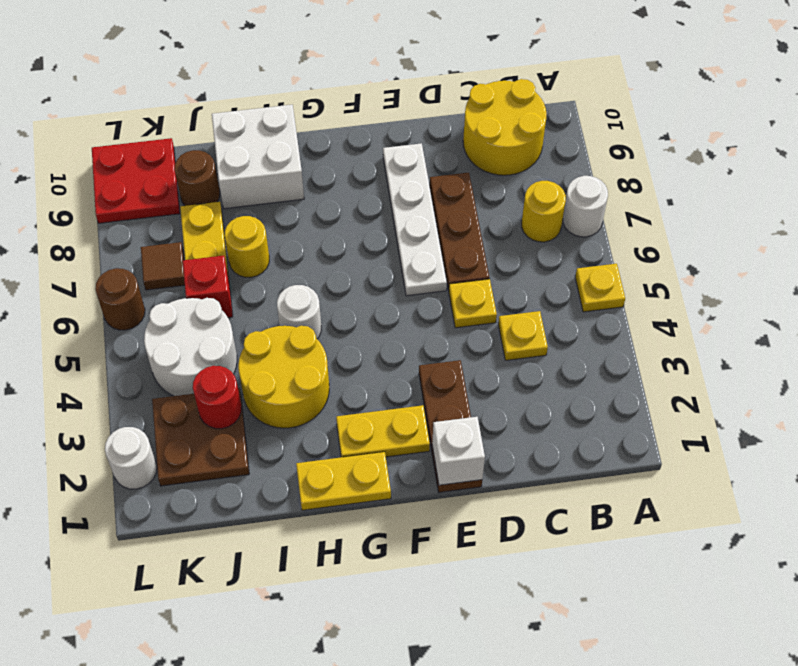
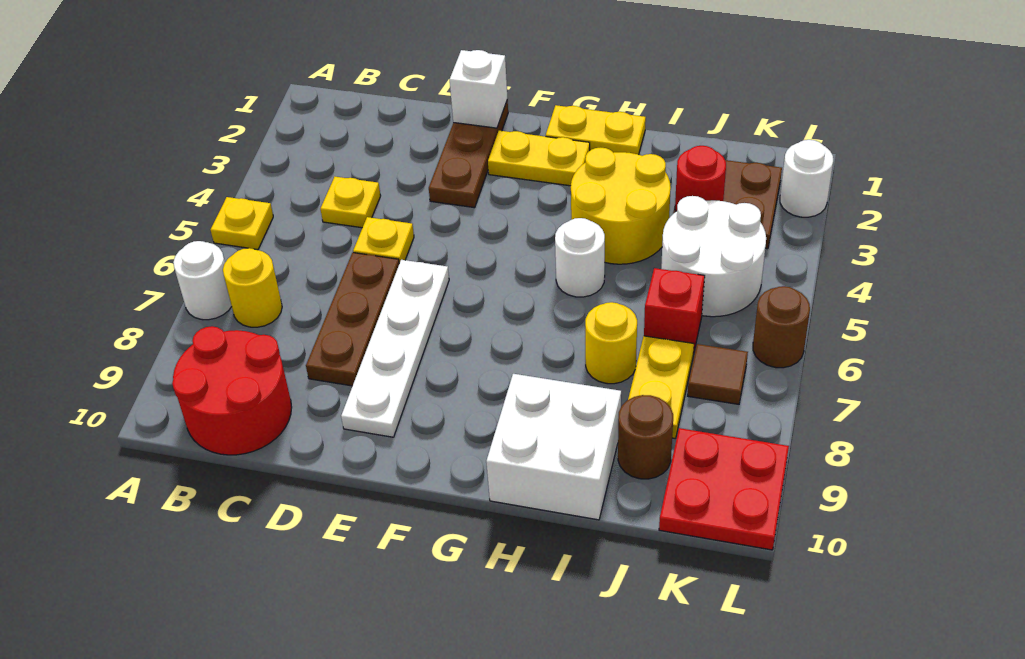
yellow 2x2 round brick [463,79,547,175] -> red 2x2 round brick [172,326,292,455]

